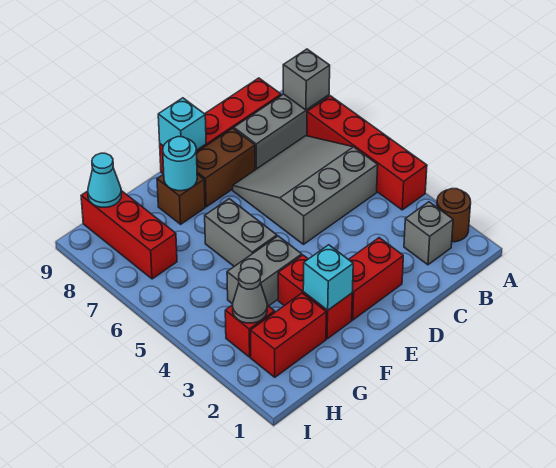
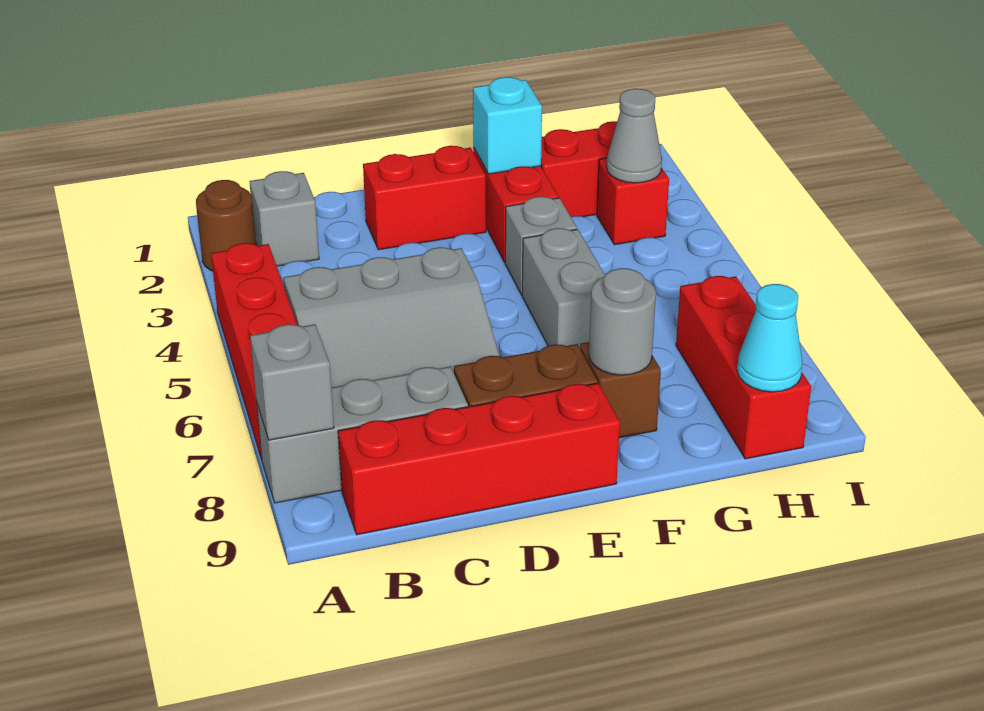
cyan 1x1 brick [158,98,206,150] -> none
grey 1x2 brick [227,236,302,306] -> grey 1x1 brick [505,197,577,295]
cyan 1x1 round brick [163,137,197,191] -> grey 1x1 round brick [589,268,656,375]

